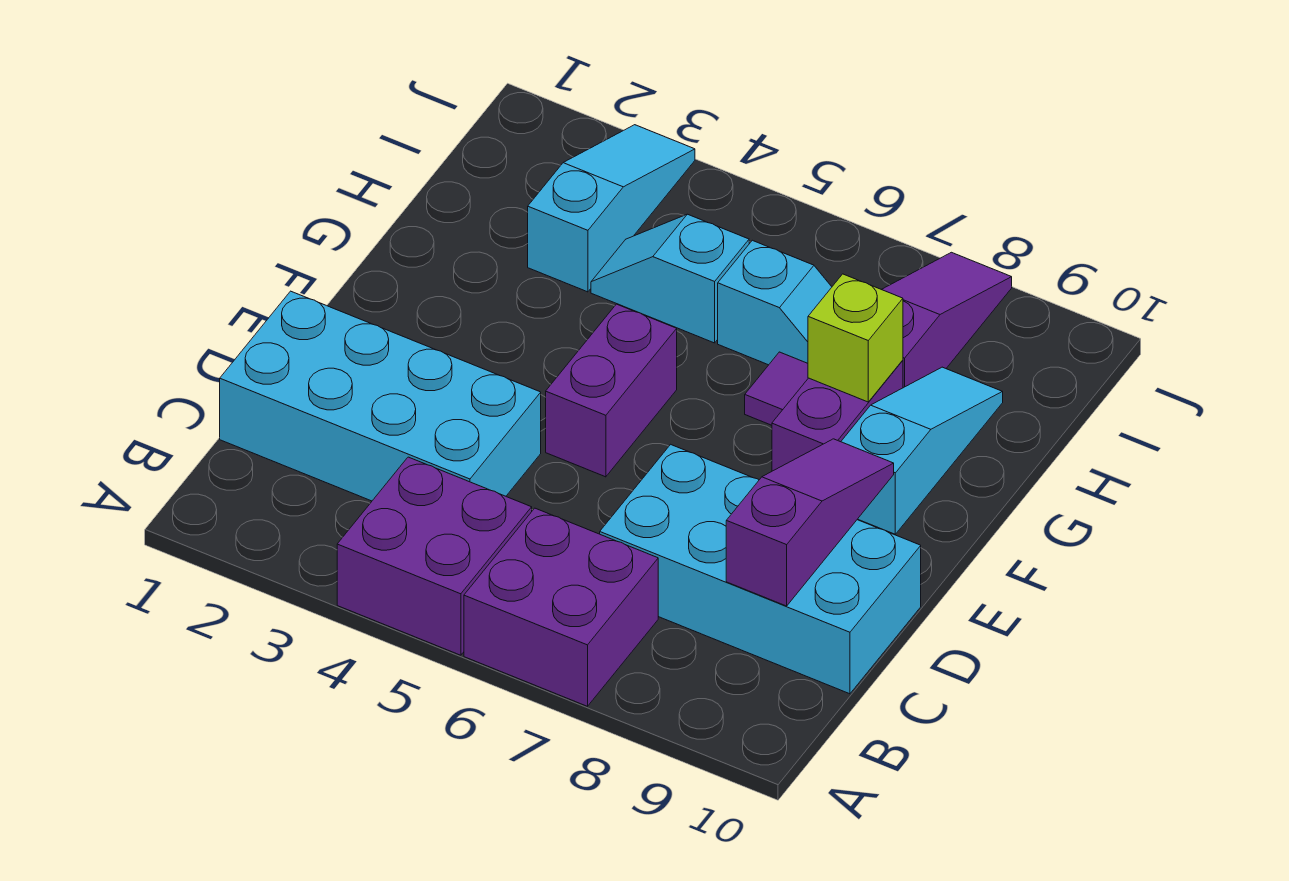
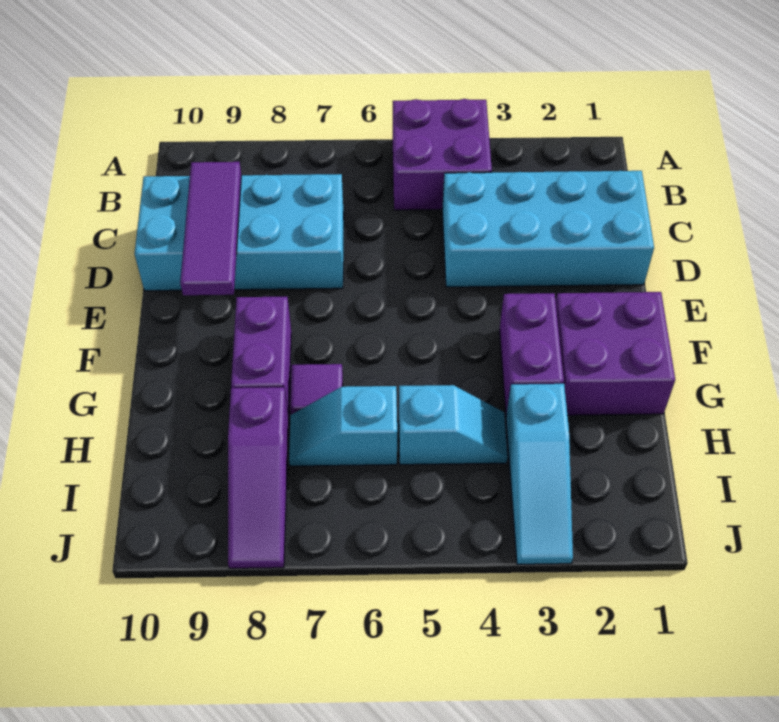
purple 2x2 brick [464,508,658,706] -> purple 2x2 brick moved to [556,292,675,415]
purple 1x3 slope [726,439,894,606] -> purple 1x3 tile [180,162,241,295]
purple 1x2 brick [546,304,677,477] -> purple 1x2 brick moved to [499,293,564,415]
cyan 1x3 slope [841,367,1003,534] -> none
lime 1x1 brick [808,274,903,402] -> none

